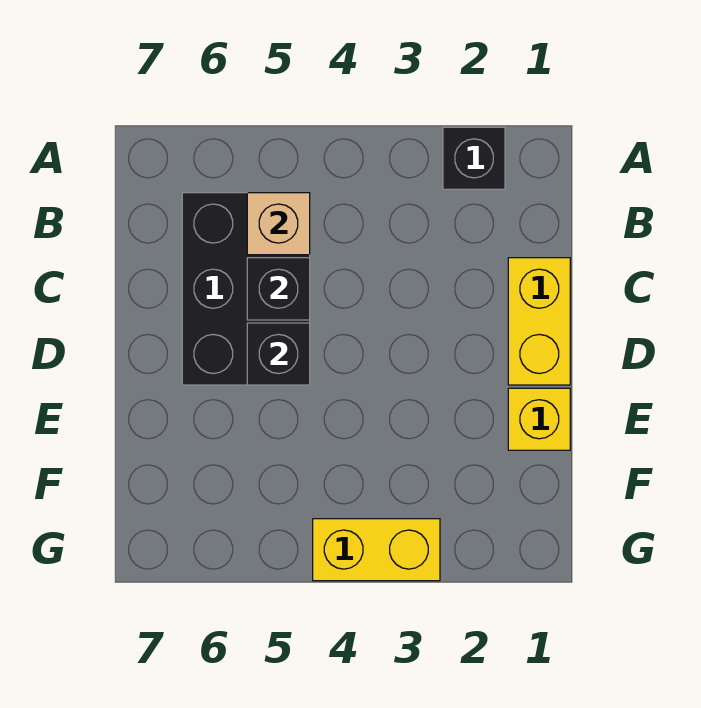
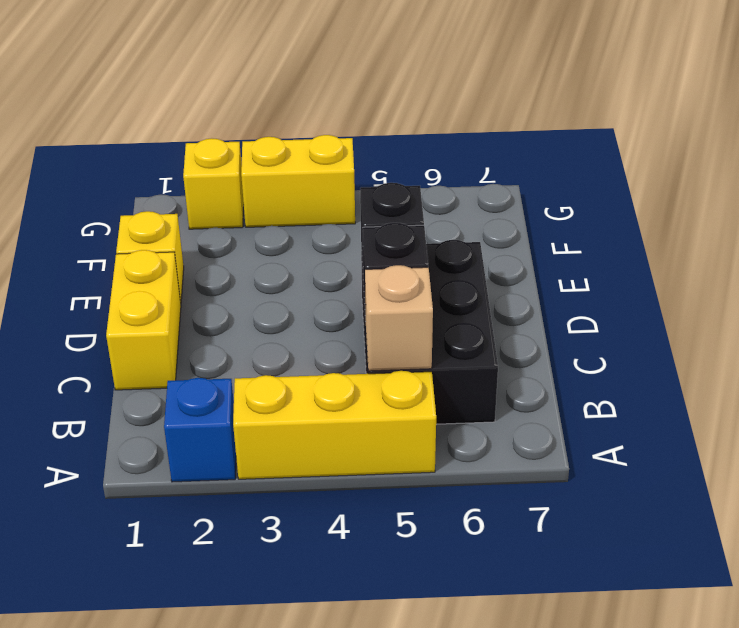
black 1x1 brick [443,127,505,189] -> blue 1x1 brick [164,378,236,482]
none -> yellow 1x3 brick [233,371,436,479]
none -> yellow 1x1 brick [183,138,244,229]

